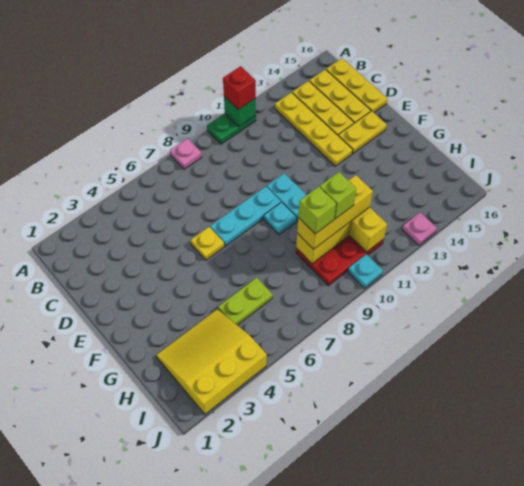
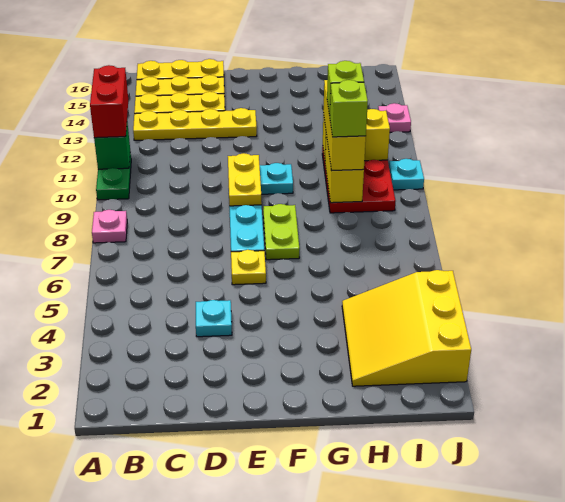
red 1x1 brick [223,66,256,109] -> red 1x2 brick [90,65,128,138]
yellow 1x2 plate [338,111,387,153] -> yellow 1x2 plate moved to [228,153,262,206]
cyan 1x1 plate [264,202,297,235] -> cyan 1x1 plate moved to [196,300,232,337]
lime 1x2 plate [218,278,273,325] -> lime 1x2 plate moved to [263,204,299,260]

